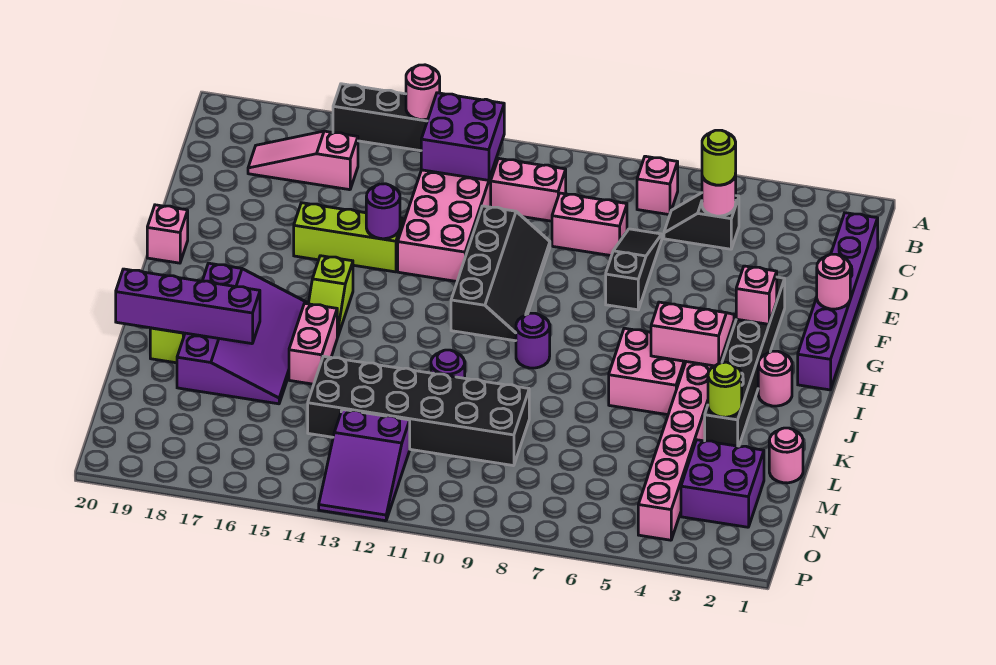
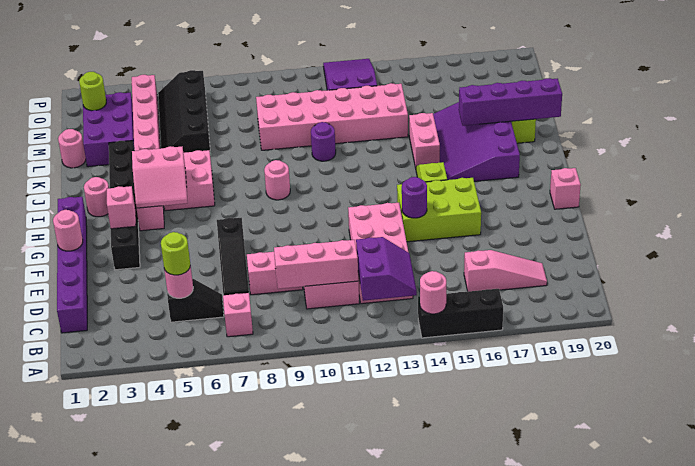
purple 2x2 brick [421,93,504,180] -> purple 2x2 slope [356,237,417,301]
none -> pink 1x3 brick [274,240,358,289]
black 2x4 slope [451,206,550,341] -> black 2x4 slope moved to [158,70,211,155]
lime 1x3 brick [294,203,403,272] -> lime 2x3 brick [397,178,481,242]
purple 1x1 round brick [516,313,550,368] -> pink 1x1 round brick [264,160,290,200]
lime 1x1 round brick [708,362,742,417] -> lime 1x1 round brick moved to [79,72,106,111]
black 2x6 brick [308,356,529,466] -> pink 2x6 brick [256,83,408,150]
purple 2x2 brick [681,440,764,527] -> purple 2x3 brick [83,92,134,167]

